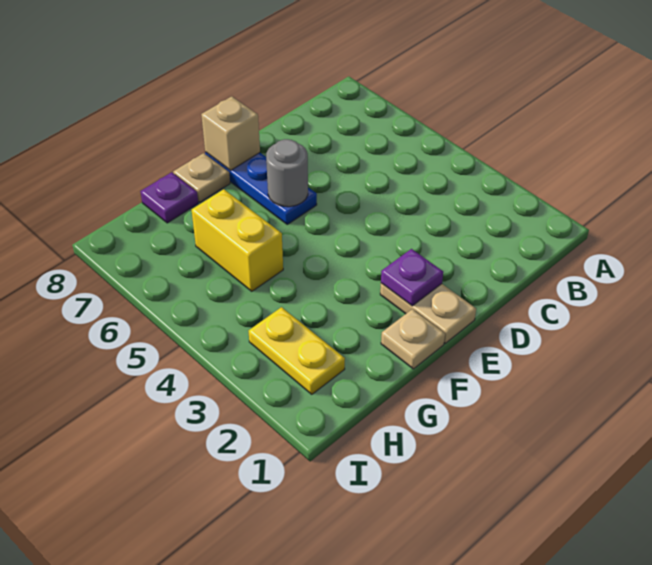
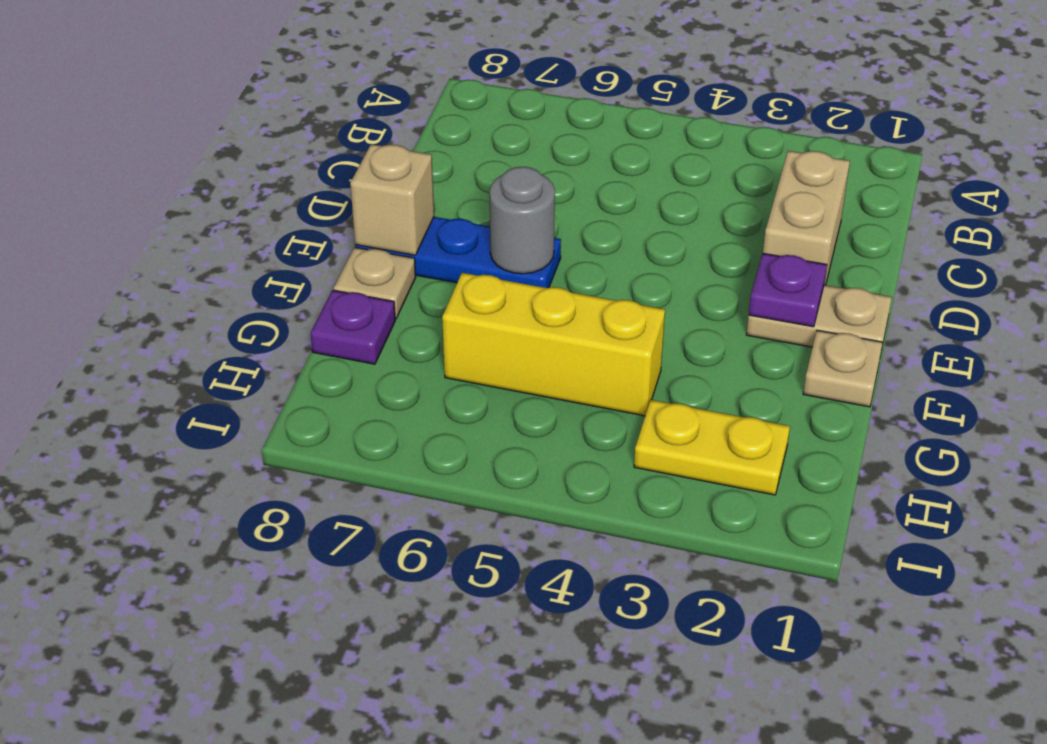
none -> tan 1x2 brick [763,151,850,285]
yellow 1x2 brick [192,189,283,291] -> yellow 1x3 brick [442,273,665,416]

